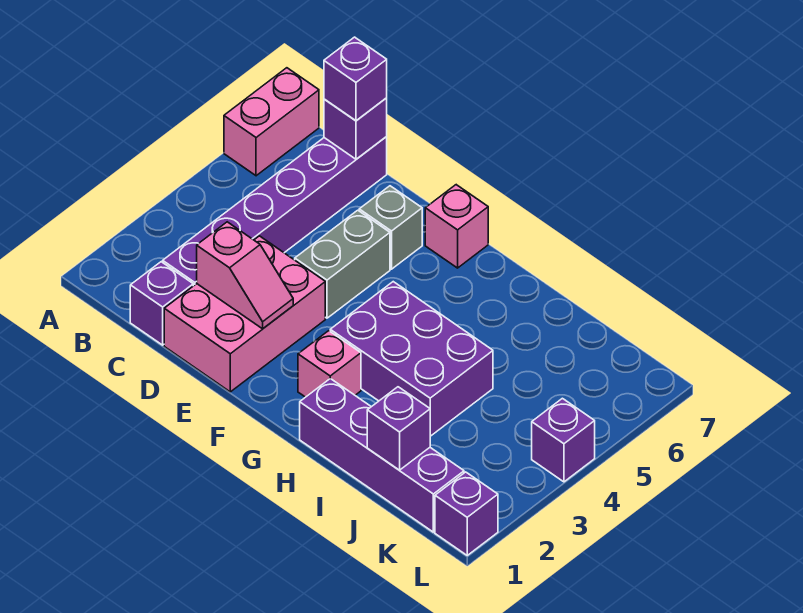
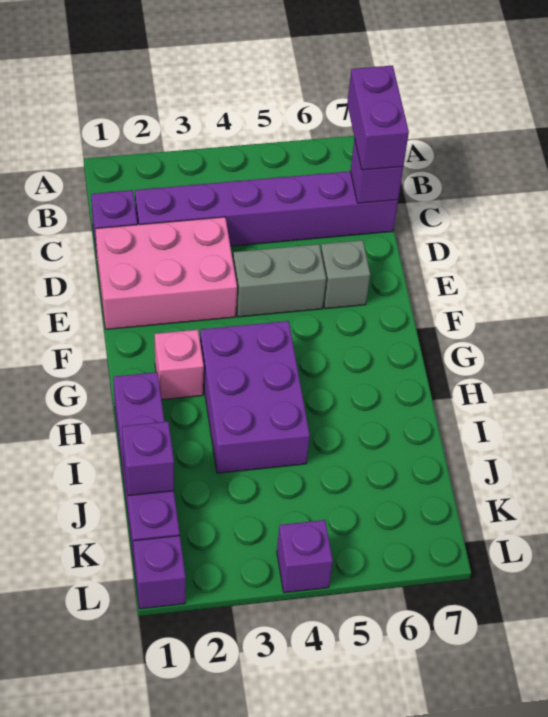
pink 1x2 brick [224,68,319,176] -> none
purple 1x1 brick [324,37,387,121] -> purple 1x2 brick [347,66,409,170]
pink 1x2 slope [197,222,293,329] -> none
pink 1x1 brick [425,185,488,268] -> none

